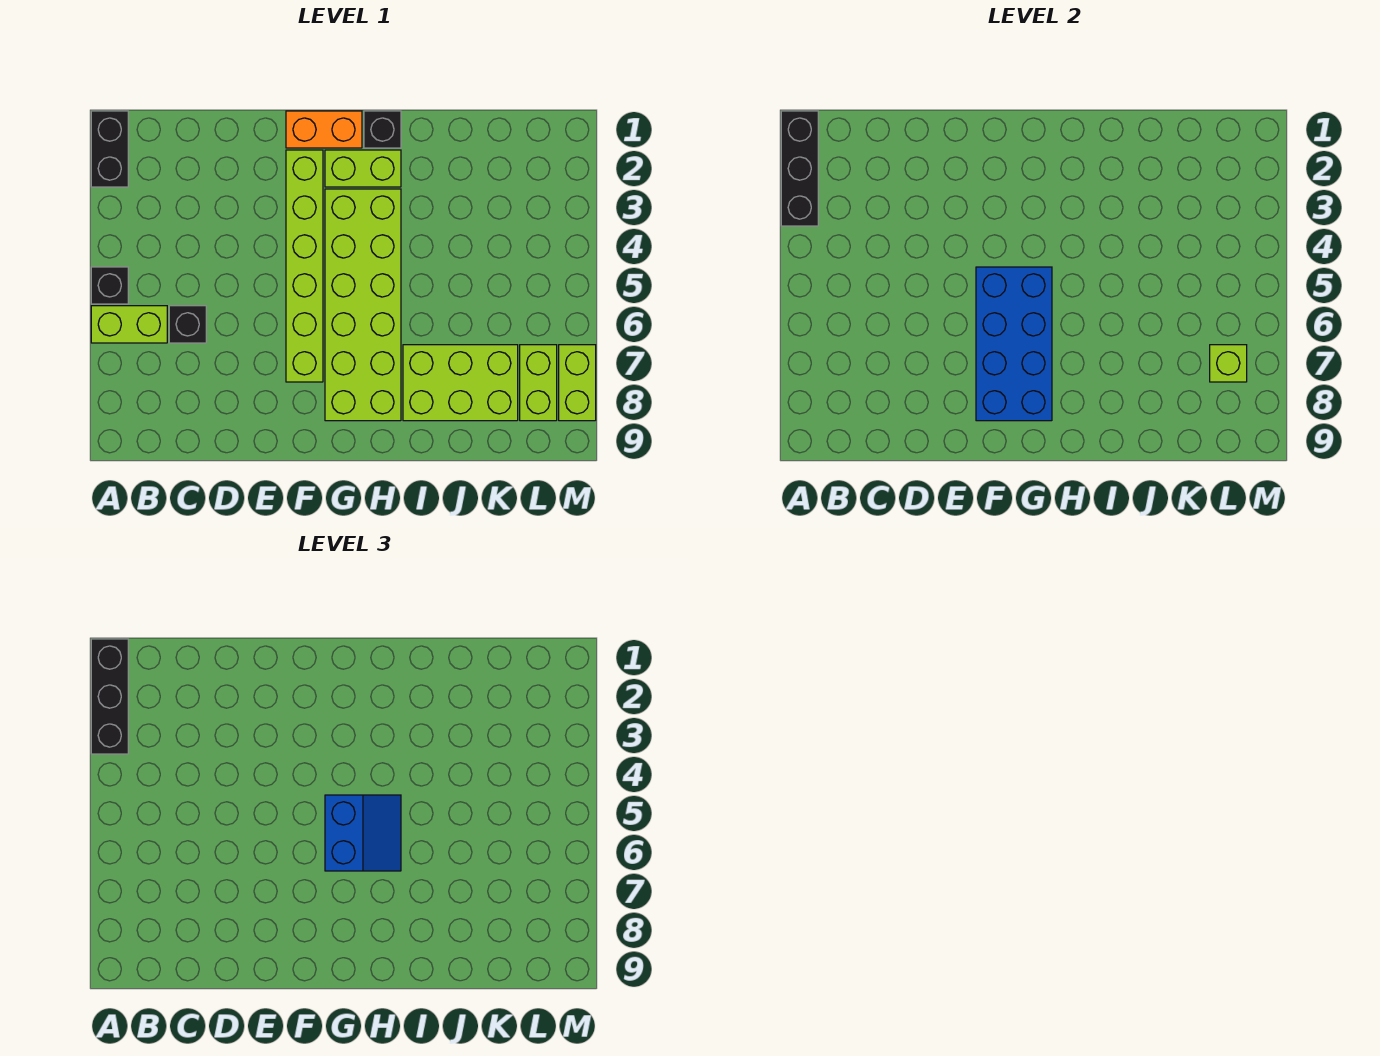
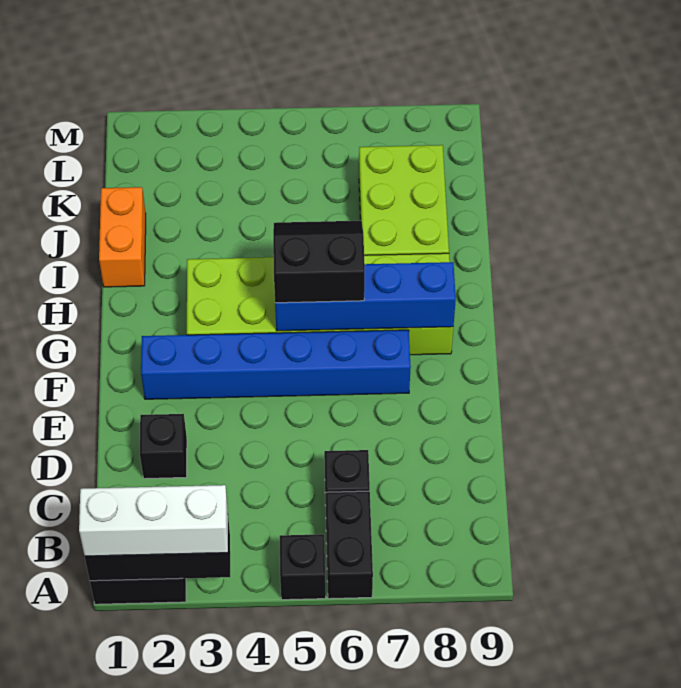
black 1x3 brick [91,639,128,754] -> white 1x3 brick [79,485,228,556]
lime 1x2 brick [91,306,167,343] -> black 1x2 brick [326,491,373,599]
orange 1x2 brick [286,111,362,148] -> orange 1x2 brick moved to [99,187,146,287]
lime 1x6 brick [286,150,323,382] -> blue 1x6 brick [141,330,411,399]
blue 2x4 brick [976,267,1052,421] -> blue 1x4 brick [275,262,456,331]
lime 1x2 brick [325,150,401,187] -> none
blue 2x2 slope [325,795,401,871] -> black 2x2 slope [273,221,365,303]
black 1x1 brick [364,111,401,148] -> black 1x1 brick moved to [140,414,187,479]
lime 1x2 brick [520,345,557,421] -> none
lime 1x1 brick [1210,345,1247,382] -> none
lime 1x2 brick [559,345,596,421] -> none

